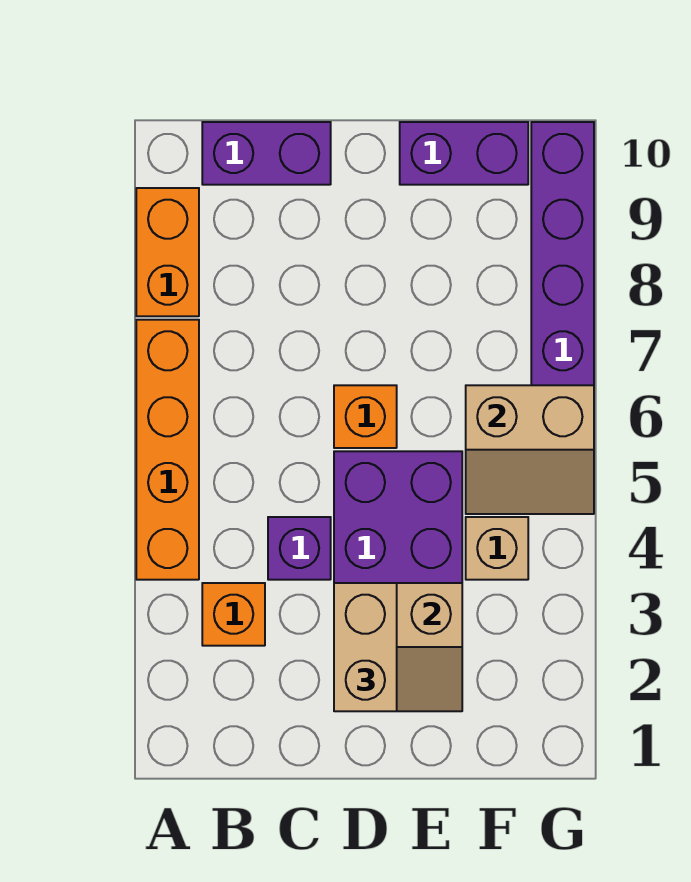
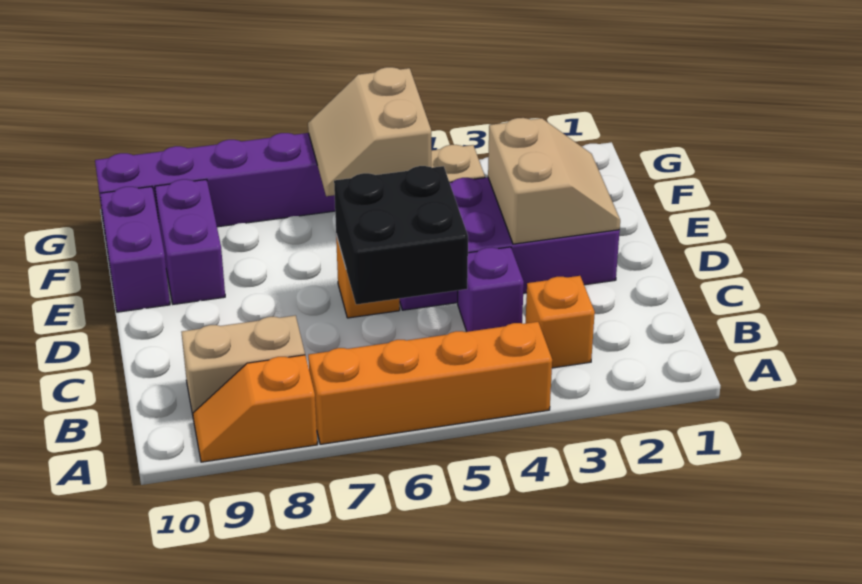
orange 1x2 brick [136,188,199,316] -> orange 1x2 slope [193,355,317,462]
purple 1x2 brick [202,122,331,185] -> purple 1x2 brick moved to [155,179,225,304]
none -> black 2x2 brick [334,166,468,304]
tan 1x2 brick [334,583,397,711] -> tan 1x2 brick moved to [181,315,305,420]
tan 2x2 slope [466,385,594,514] -> tan 2x2 slope turned to [308,67,431,196]

